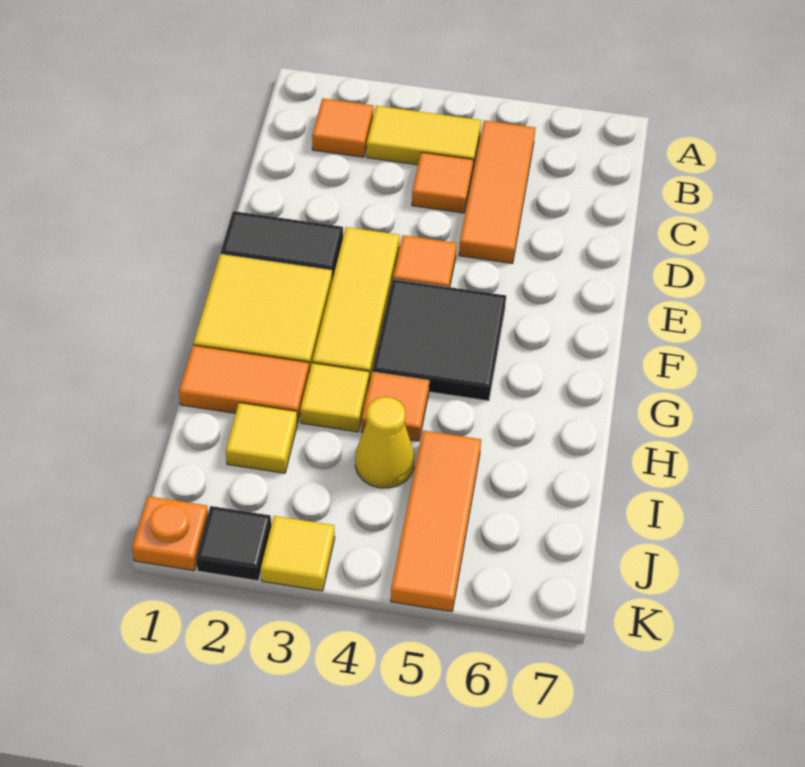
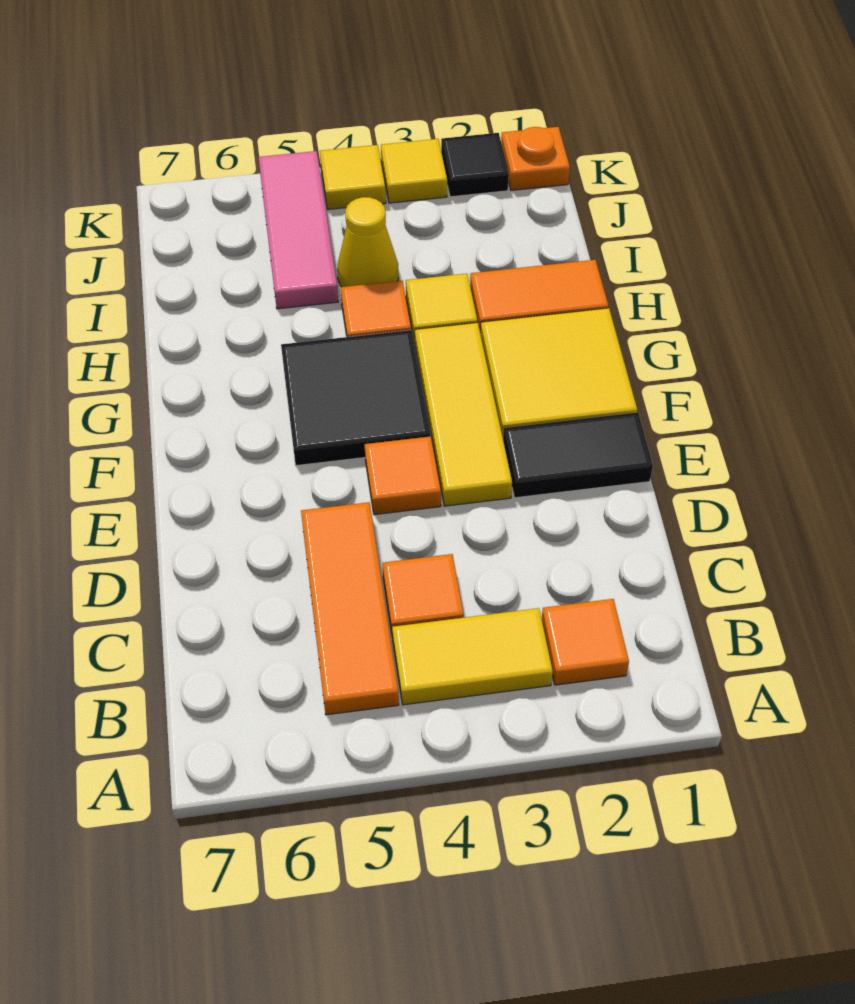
yellow 1x1 tile [226,403,297,473] -> yellow 1x1 tile moved to [320,145,386,209]
orange 1x3 tile [391,431,481,612] -> pink 1x3 tile [258,151,338,309]

